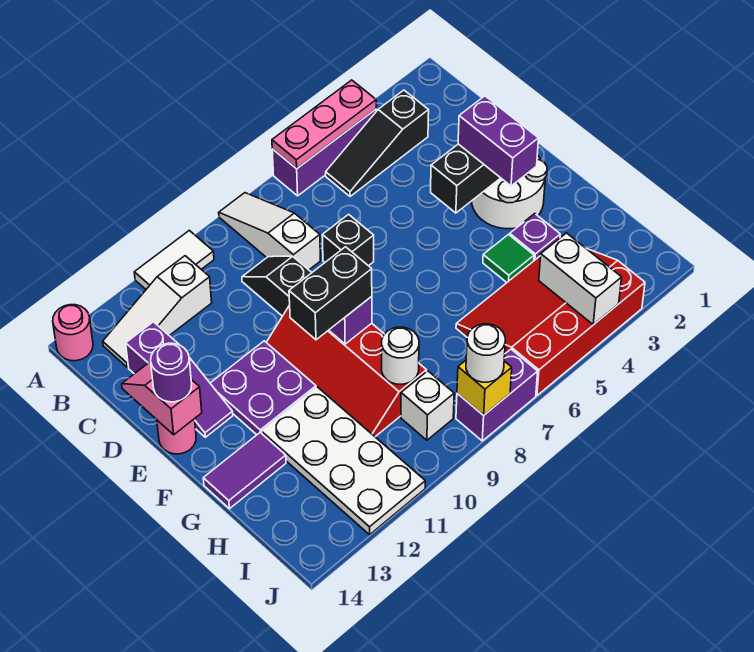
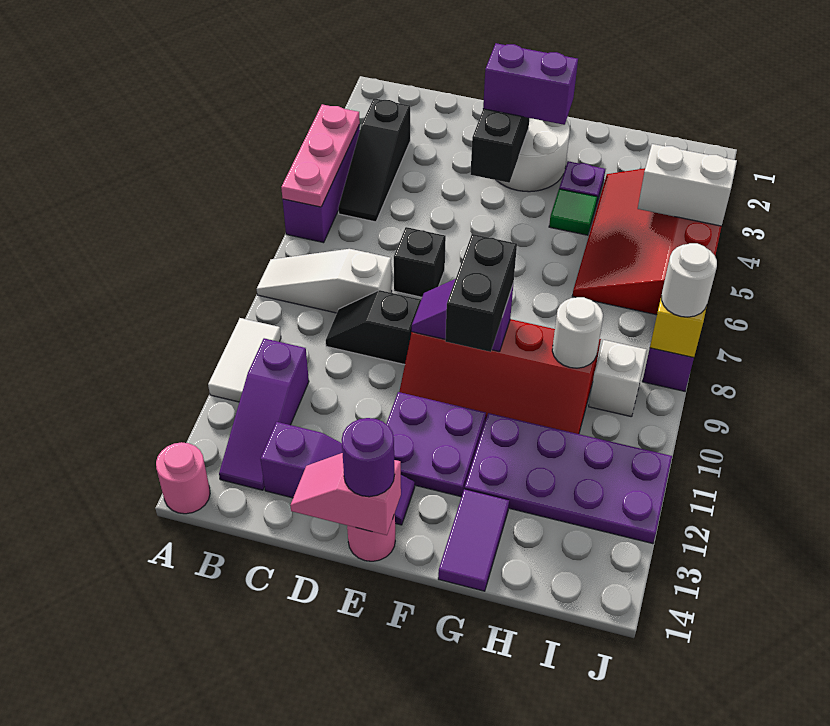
white 1x3 slope [103,256,212,368] -> purple 1x3 slope [219,338,309,490]
white 2x4 plate [262,387,425,535] -> purple 2x4 plate [465,413,672,544]

